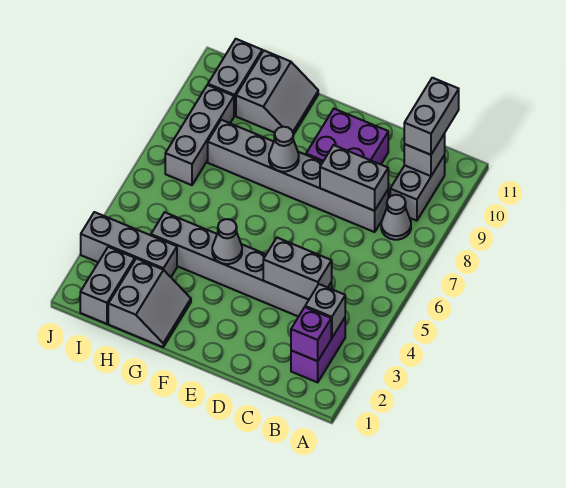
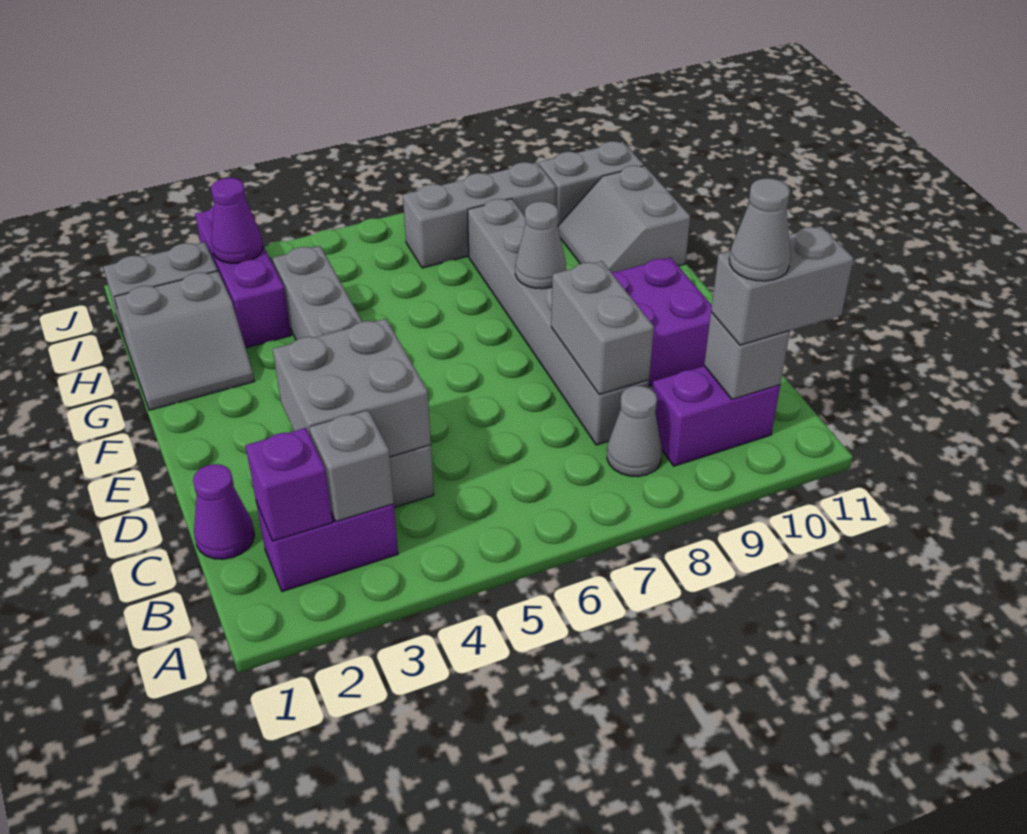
grey 1x2 brick [390,155,445,221] -> purple 1x2 brick [652,366,780,466]
none -> purple 1x1 cone [193,464,254,559]
grey 1x2 brick [263,238,332,300] -> grey 2x2 brick [273,319,431,457]
grey 1x1 cone [212,219,242,264] -> grey 1x1 cone moved to [729,178,791,281]
grey 2x2 slope [236,51,318,135] -> grey 2x2 slope turned to [558,166,690,272]
grey 1x3 brick [81,212,177,277] -> purple 1x3 brick [195,206,291,348]
none -> purple 1x1 cone [211,178,263,263]

